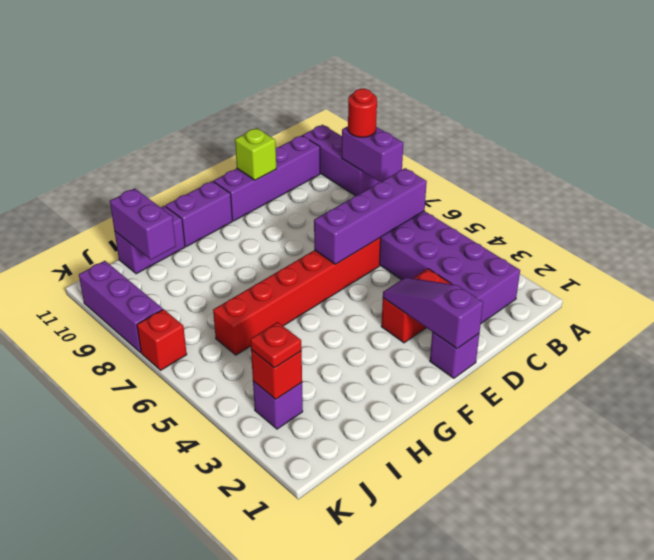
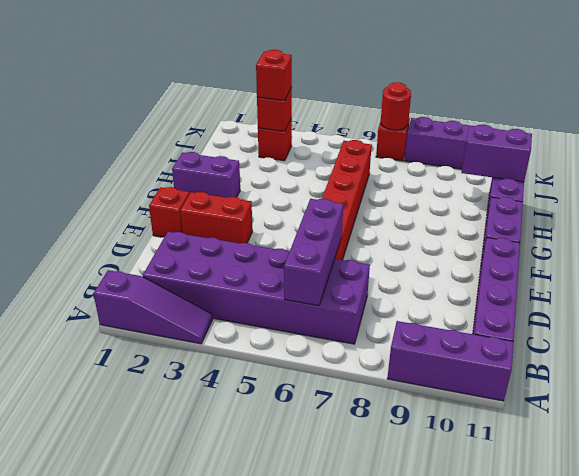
purple 1x2 brick [342,126,403,182] -> purple 1x2 brick moved to [172,152,240,197]
red 1x1 round brick [348,89,377,137] -> red 1x1 round brick moved to [381,82,411,130]
purple 1x4 brick [314,168,427,264] -> purple 1x3 brick [284,199,343,306]
red 1x2 brick [381,269,451,343] -> red 1x2 brick turned to [180,192,253,243]
lime 1x1 brick [235,128,276,180] -> none
purple 1x1 brick [430,332,479,378] -> red 1x1 brick [149,187,189,237]
purple 1x3 slope [383,277,483,349] -> purple 1x3 slope moved to [94,270,212,344]
purple 1x1 brick [253,381,303,429] -> red 1x1 brick [258,118,292,161]
red 1x1 plate [250,322,302,368] -> red 1x1 brick [256,50,292,101]

